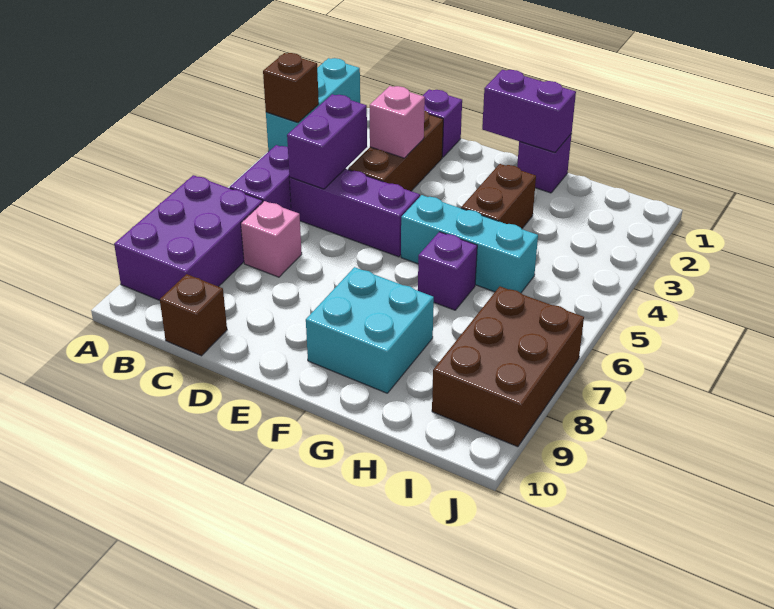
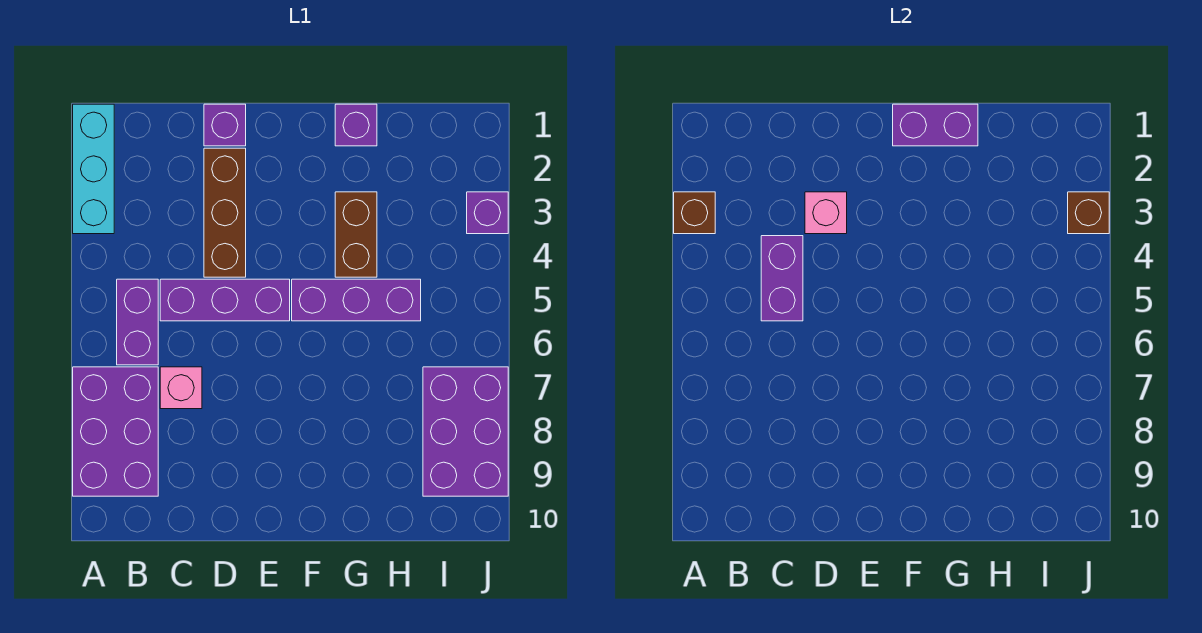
brown 1x1 brick [160,274,227,356] -> brown 1x1 brick moved to [1068,192,1109,234]
cyan 1x3 brick [401,195,538,293] -> purple 1x3 brick [292,279,421,321]
cyan 2x2 brick [306,267,434,393] -> none
purple 1x1 brick [418,232,477,310] -> purple 1x1 brick moved to [467,192,508,234]
brown 2x3 brick [432,287,584,447] -> purple 2x3 brick [423,367,508,496]

